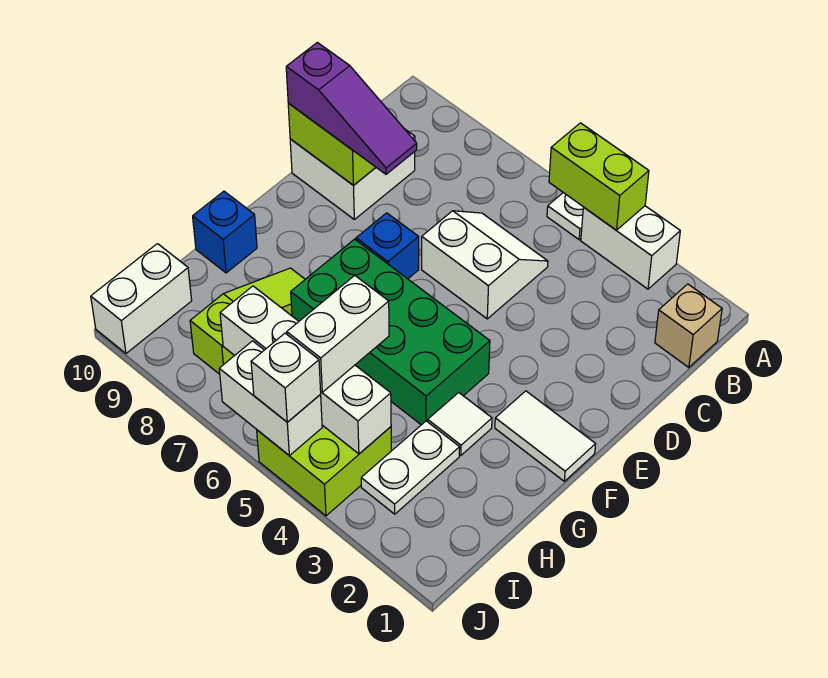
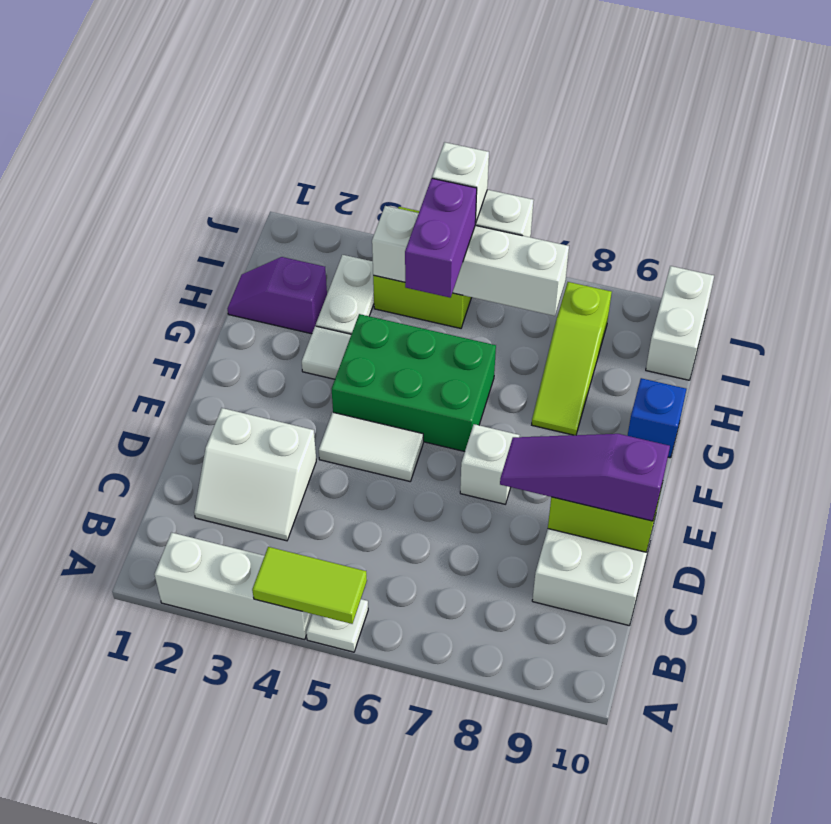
white 1x2 brick [581,206,680,289] -> white 1x3 brick [155,533,312,640]
lime 1x2 brick [549,123,649,230] -> lime 1x2 tile [252,547,367,624]
tan 1x1 brick [655,284,722,368] -> none
white 2x2 slope [422,211,548,319] -> white 2x2 slope moved to [194,408,316,541]
blue 1x1 brick [356,213,419,279] -> white 1x1 brick [460,424,519,504]
white 1x2 tile [495,391,596,481] -> white 1x2 tile moved to [319,412,423,481]
green 2x4 brick [291,239,490,425] -> green 2x3 brick [332,314,496,452]
none -> purple 1x2 slope [227,257,327,334]
white 1x2 brick [287,275,389,392] -> purple 1x2 brick [405,178,477,298]

